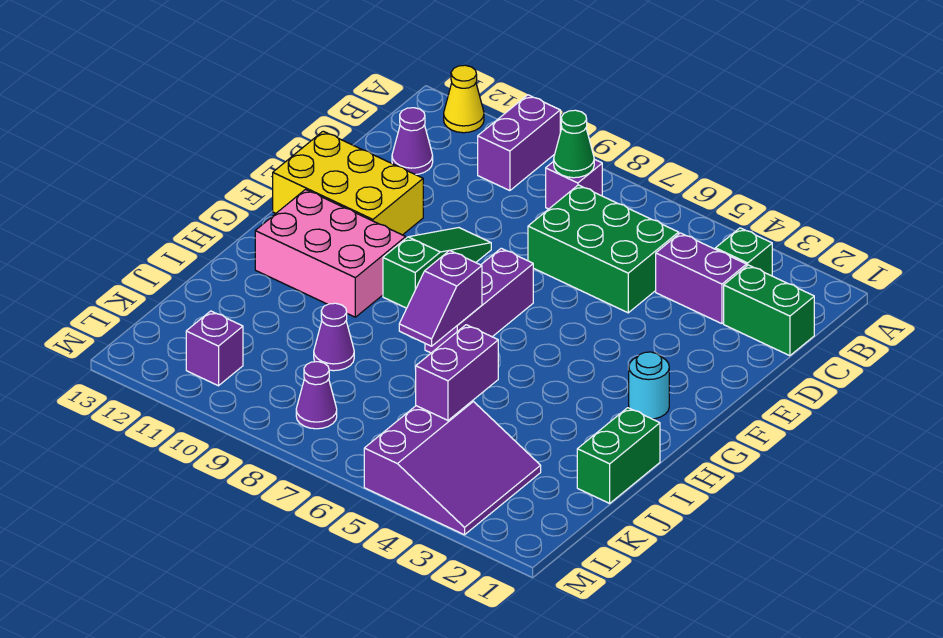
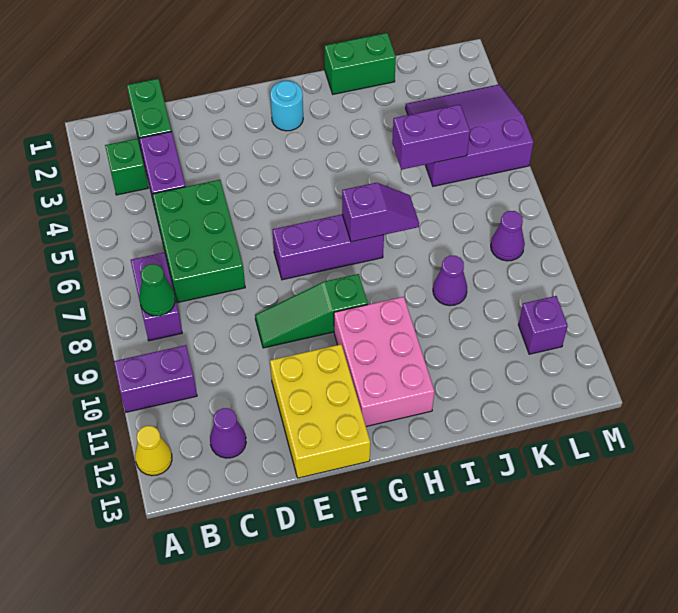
purple 1x1 brick [546,159,602,209] -> purple 1x2 brick [131,253,182,341]

